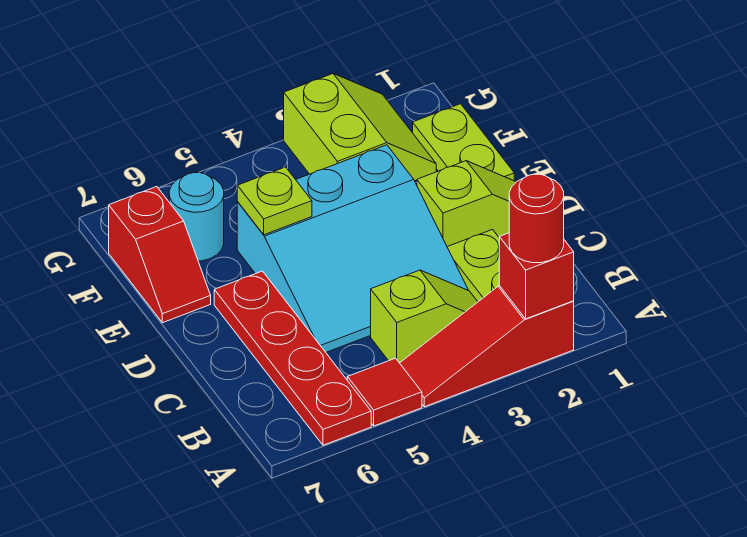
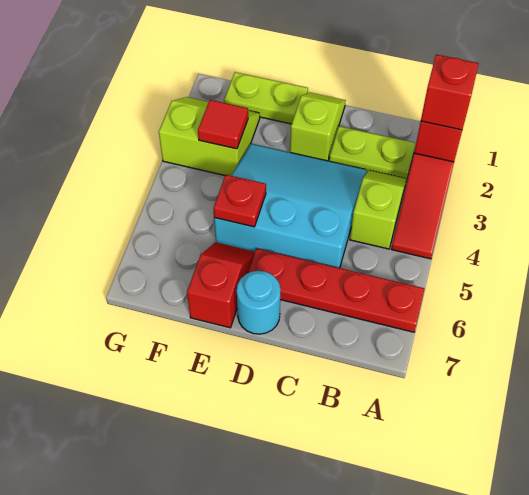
red 1x1 round brick [509,174,564,263] -> red 1x1 brick [421,55,479,130]
red 1x1 tile [347,358,422,426] -> red 1x1 tile moved to [198,100,248,149]
cyan 3x3 slope [237,145,468,352] -> cyan 3x3 slope turned to [214,144,367,268]
lime 1x1 plate [237,167,312,235] -> red 1x1 plate [213,175,266,227]
red 1x2 slope [109,187,211,323] -> red 1x2 slope turned to [187,242,254,328]
cyan 1x1 round brick [169,173,224,261] -> cyan 1x1 round brick moved to [237,271,280,334]

